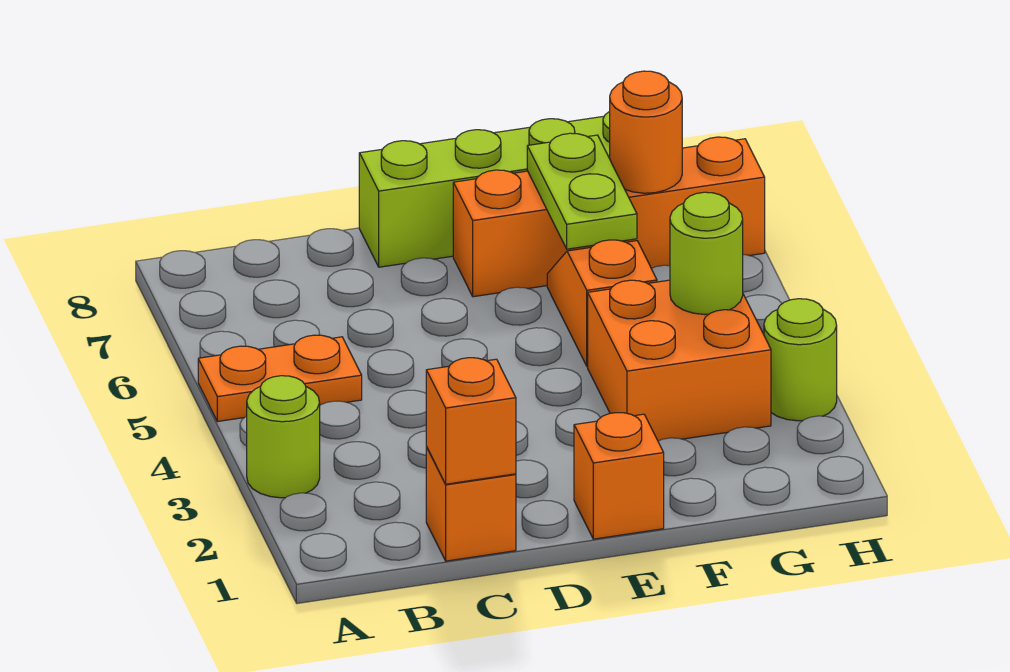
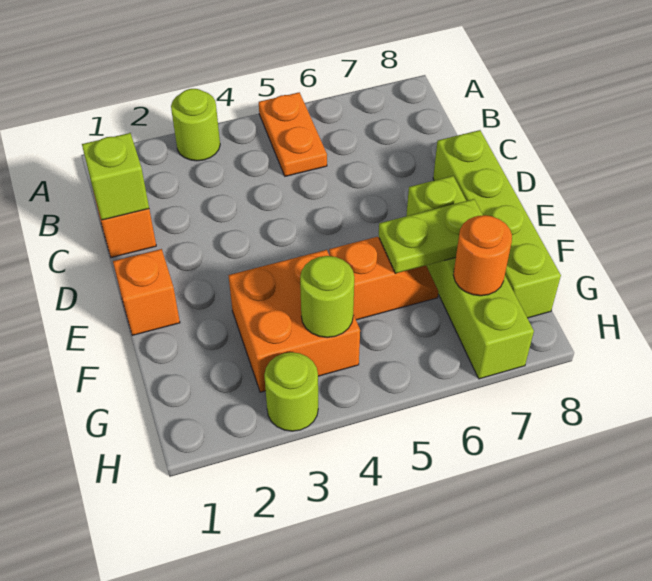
orange 1x1 brick [426,358,516,484] -> lime 1x1 brick [82,133,149,220]
orange 1x4 brick [453,137,765,297] -> lime 1x4 brick [406,176,534,379]

